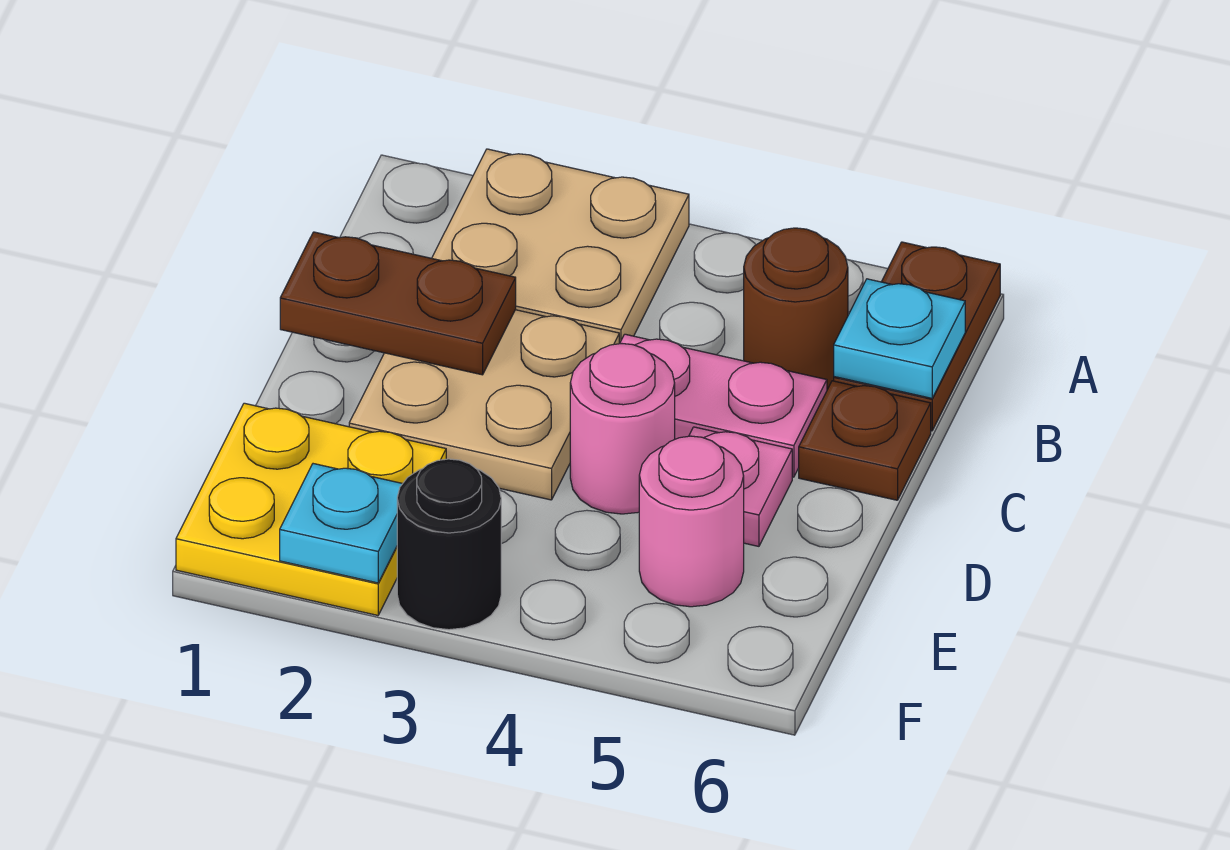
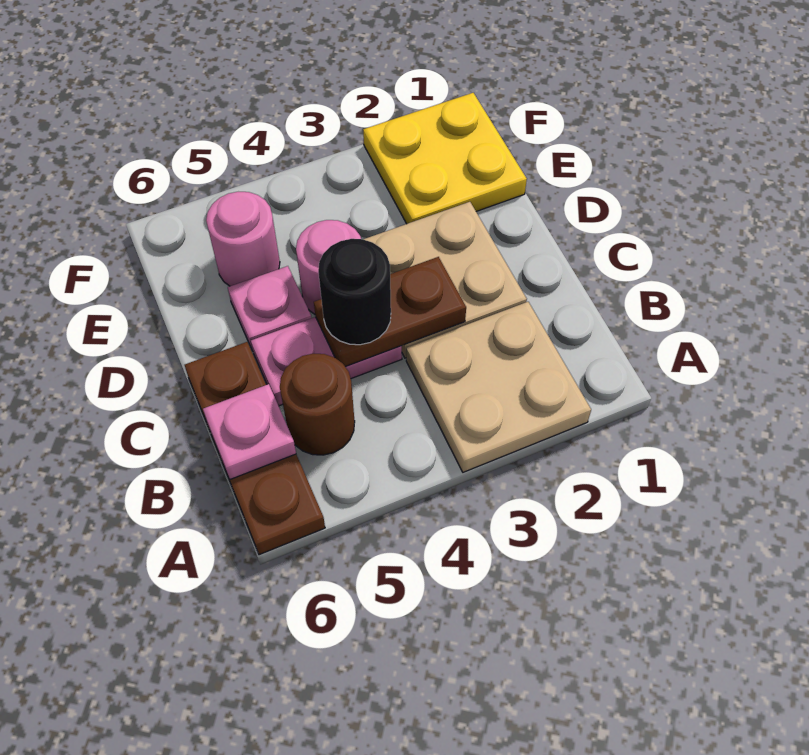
cyan 1x1 plate [834,279,965,398] -> pink 1x1 plate [203,384,296,479]
brown 1x2 plate [280,232,516,375] -> brown 1x2 plate moved to [314,257,466,367]
cyan 1x1 plate [280,464,403,583] -> none
black 1x1 round brick [397,459,501,630] -> black 1x1 round brick moved to [318,239,391,345]

